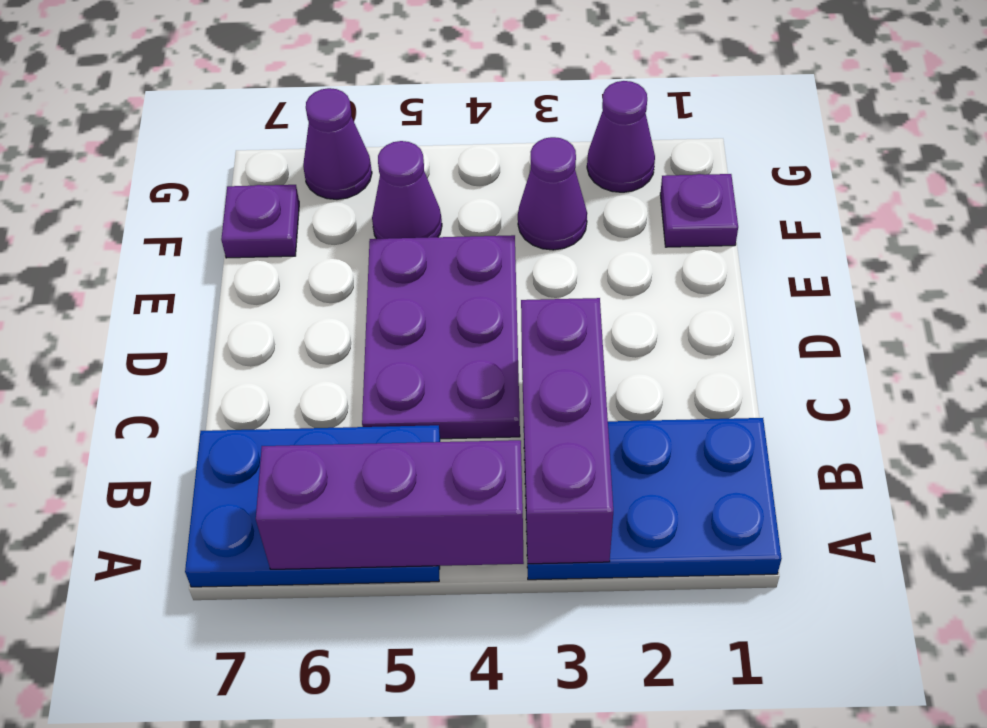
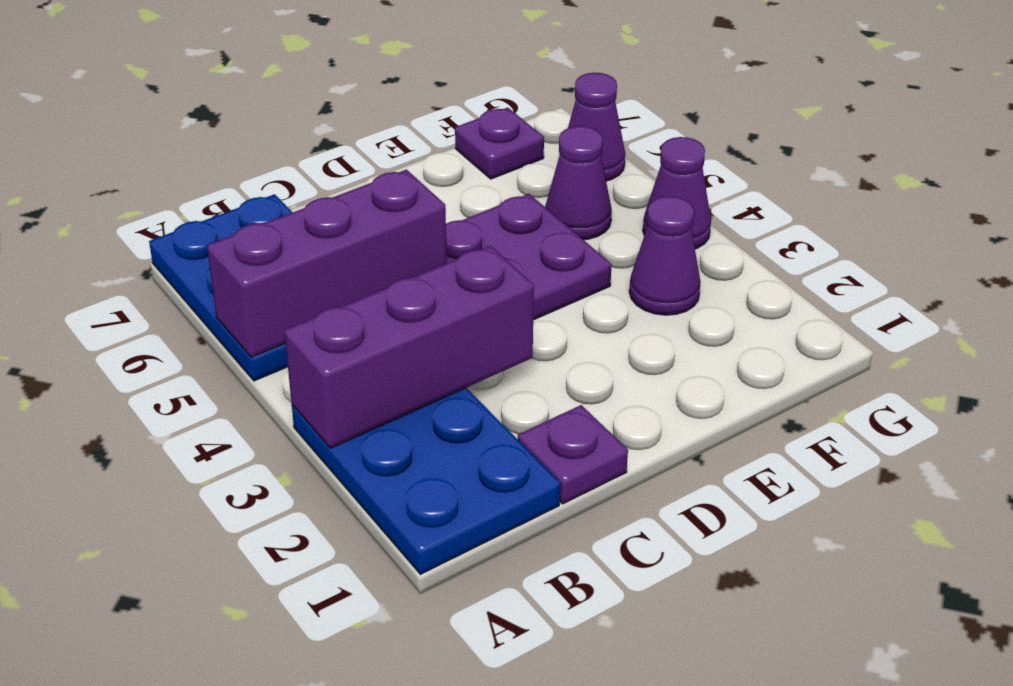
purple 1x3 brick [256,440,524,569] -> purple 1x3 brick turned to [207,170,447,357]
purple 1x1 plate [660,174,738,247] -> purple 1x1 plate moved to [518,405,628,504]
purple 1x1 cone [587,81,655,192] -> purple 1x1 cone moved to [643,137,711,249]

